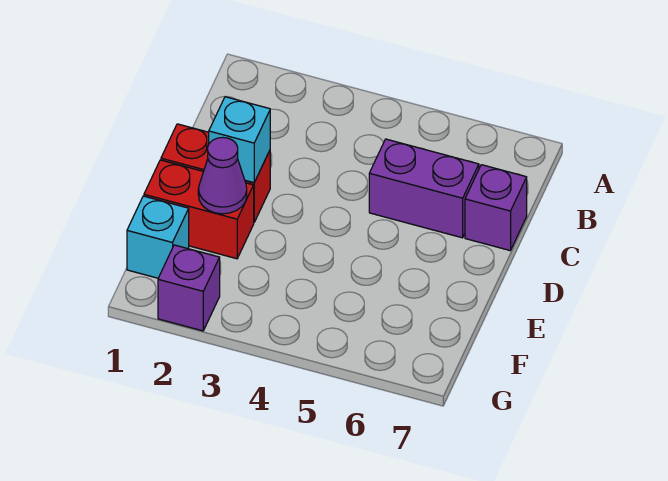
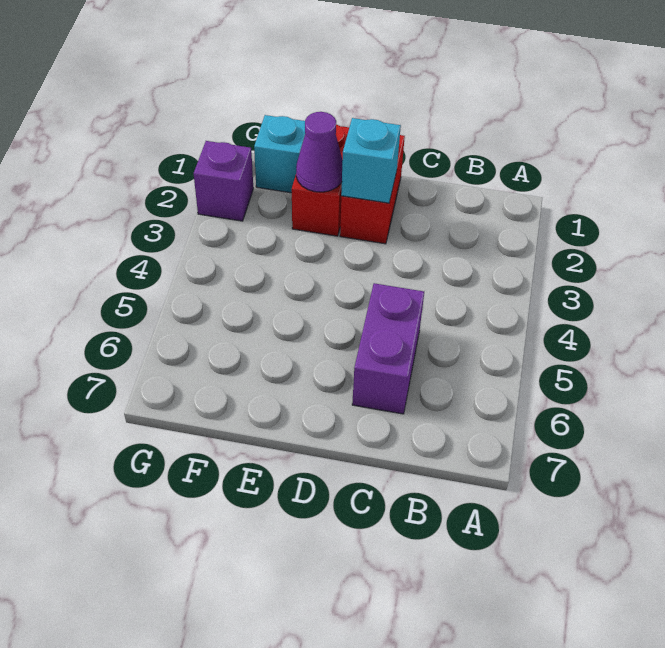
purple 1x1 brick [465,165,527,250] -> none

